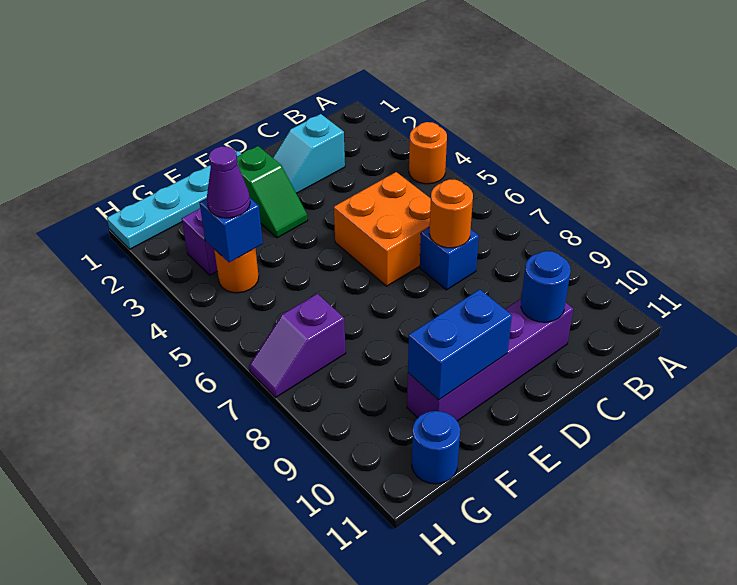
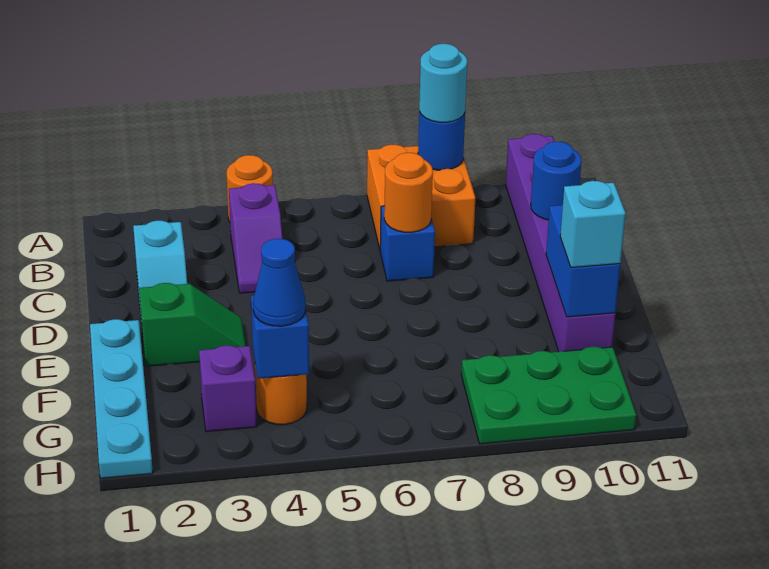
none -> cyan 1x1 round brick [419,44,467,122]
orange 2x2 brick [334,172,431,286] -> orange 2x2 brick moved to [367,145,475,249]
purple 1x4 brick [407,299,573,421] -> purple 1x6 brick [506,134,615,352]
none -> cyan 1x1 brick [560,181,626,268]
purple 1x1 cone [207,146,250,218] -> blue 1x1 cone [253,239,306,326]
purple 1x2 slope [249,294,346,397] -> purple 1x2 slope moved to [229,183,282,293]
none -> green 2x3 plate [461,347,636,444]
blue 1x1 round brick [412,411,460,484] -> blue 1x1 round brick moved to [418,112,465,170]

